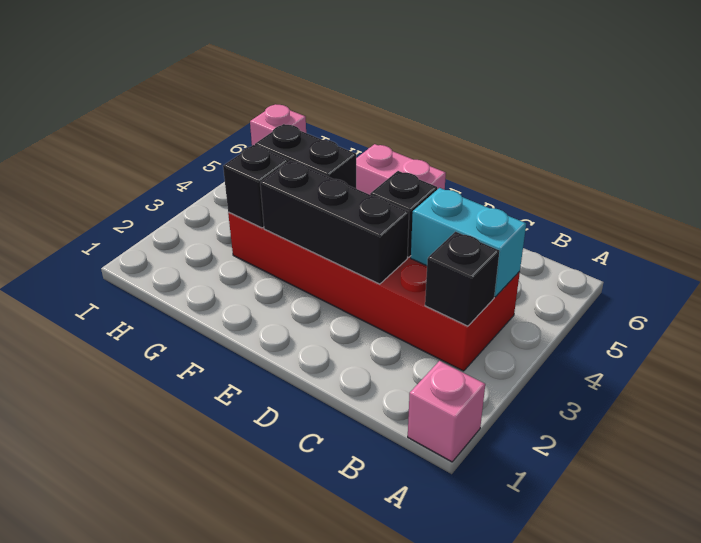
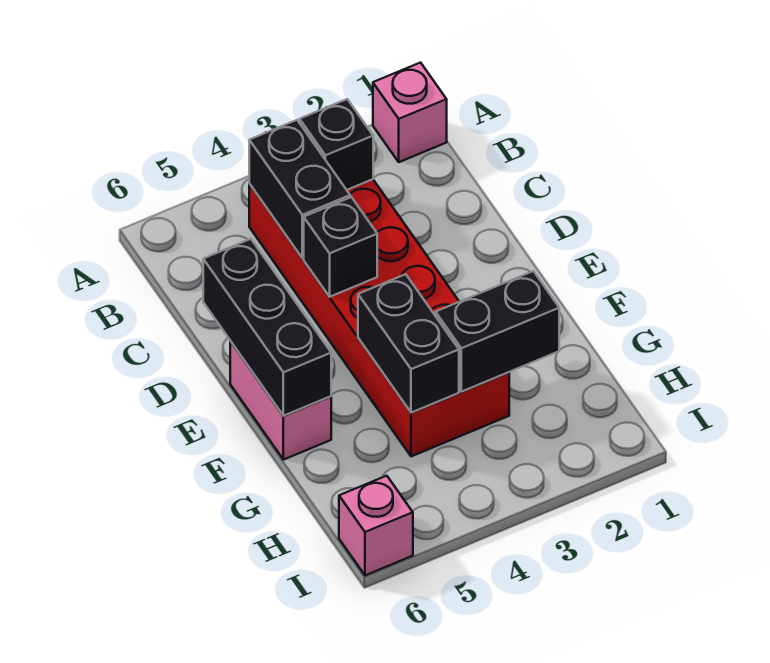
cyan 1x2 brick [411,188,526,297] -> black 1x2 brick [249,120,350,258]
black 1x3 brick [260,161,409,284] -> black 1x3 brick moved to [203,239,331,416]
black 1x1 brick [223,145,289,228] -> black 1x2 brick [435,271,559,392]

